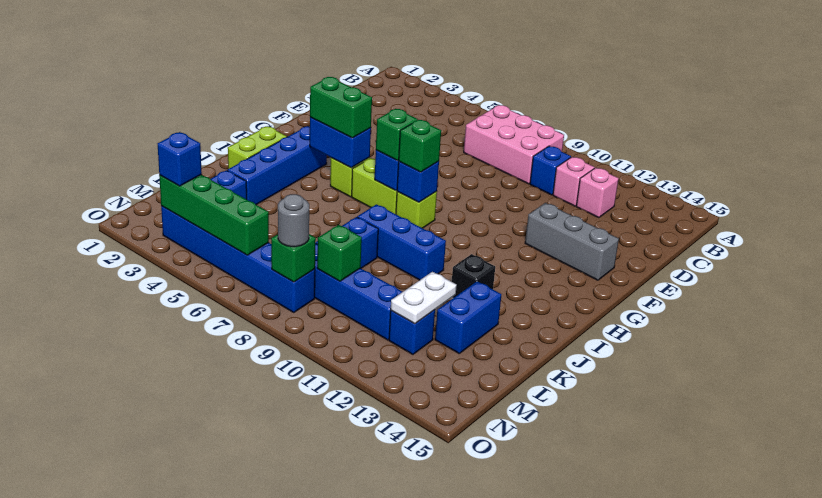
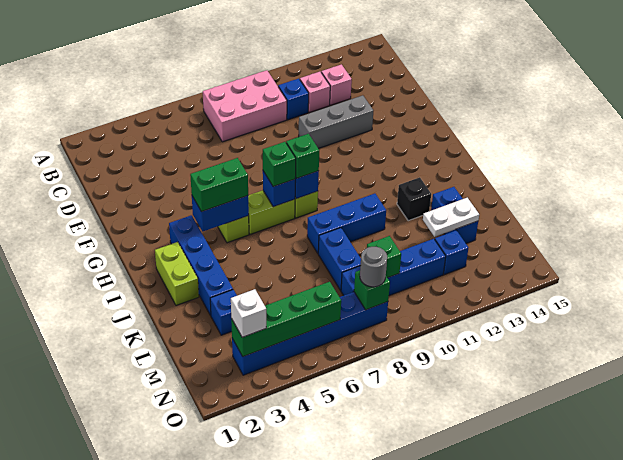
grey 1x3 brick [525,203,619,280] -> grey 1x3 brick moved to [299,95,373,149]
white 1x2 plate [391,272,457,324] -> white 1x2 plate turned to [423,198,479,237]
blue 1x1 brick [158,132,202,186] -> white 1x1 brick [231,289,266,337]

